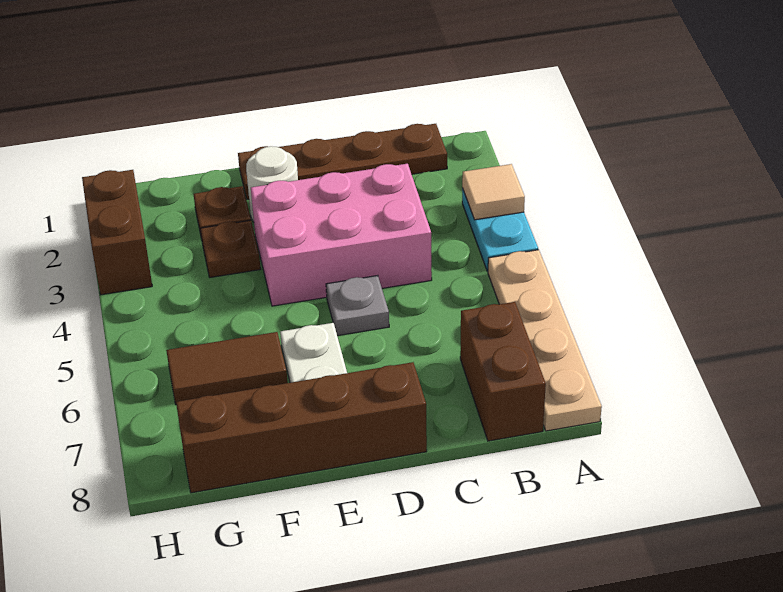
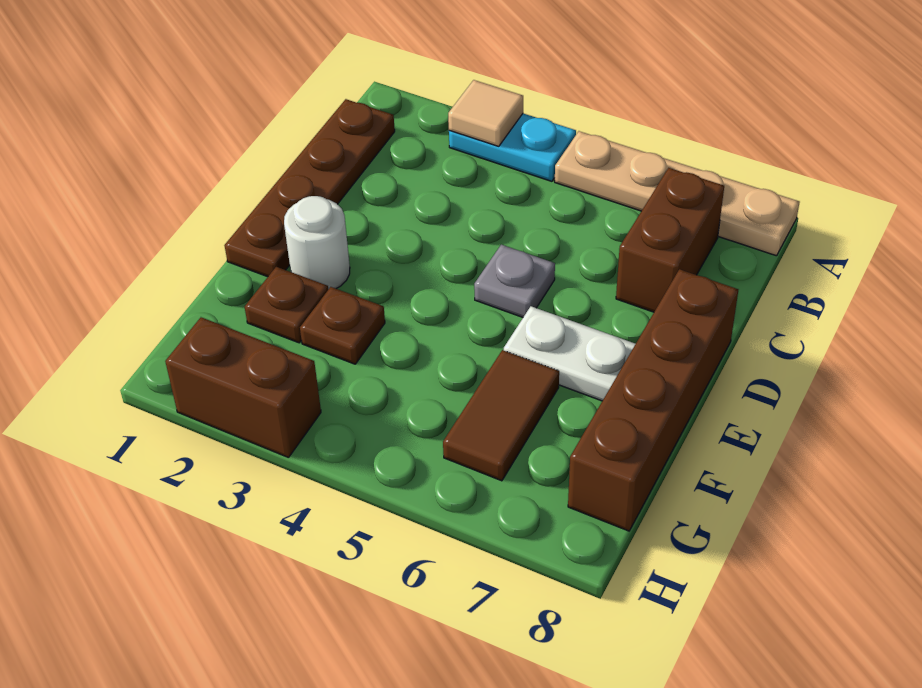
brown 1x2 brick [460,302,546,441] -> brown 1x2 brick turned to [616,168,724,312]
pink 2x3 brick [251,164,432,306] -> none

